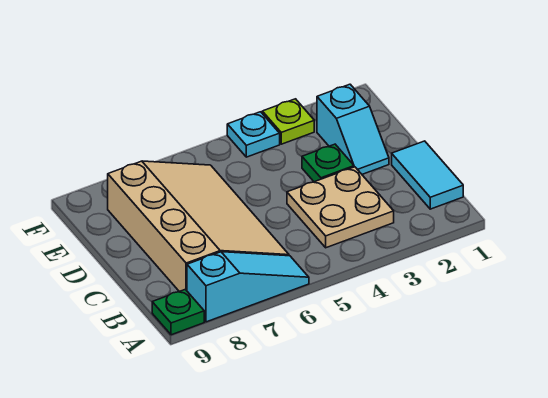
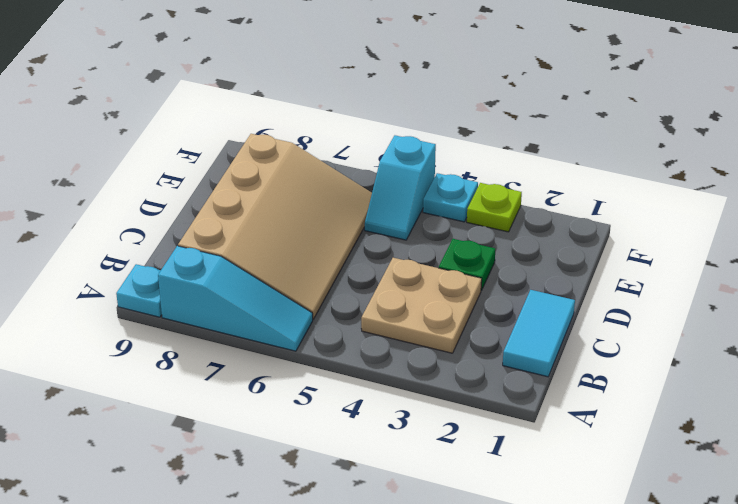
green 1x1 plate [152,289,204,335] -> cyan 1x1 plate [116,264,162,317]
cyan 1x2 slope [317,84,389,174] -> cyan 1x2 slope moved to [365,135,436,240]

